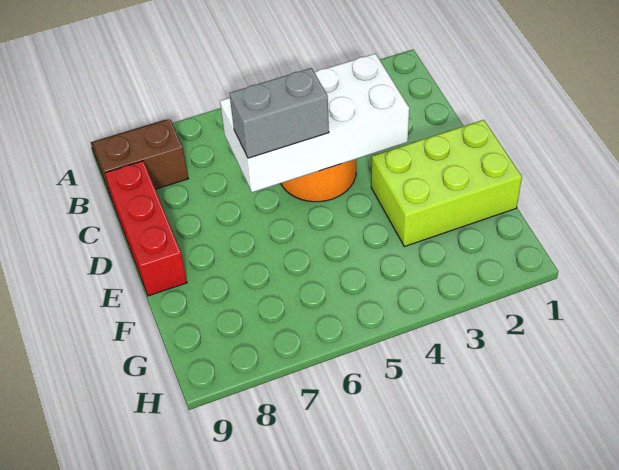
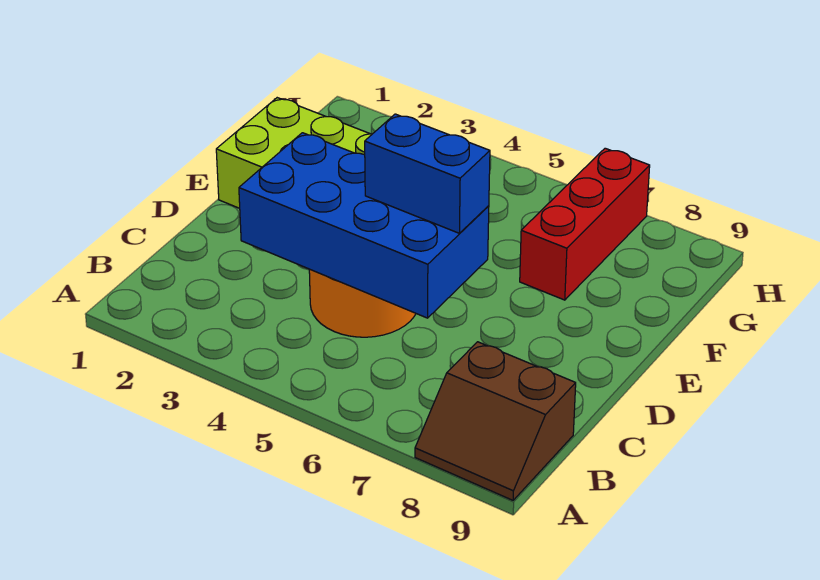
white 2x4 brick [220,54,409,192] -> blue 2x4 brick [239,133,489,318]
red 1x3 brick [105,161,187,296] -> red 1x3 brick moved to [520,148,650,300]
grey 1x2 brick [230,68,329,158] -> blue 1x2 brick [365,114,490,233]

